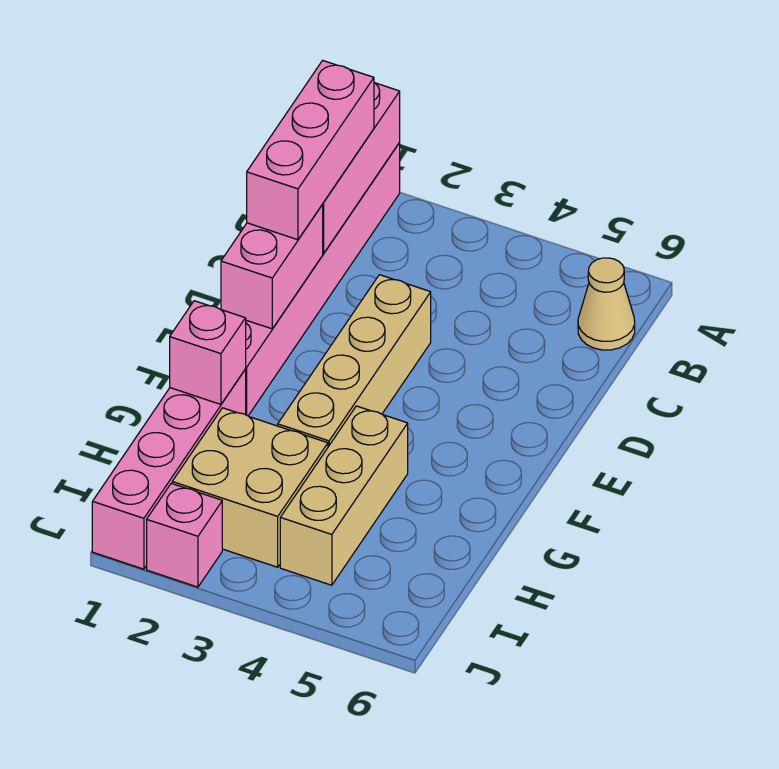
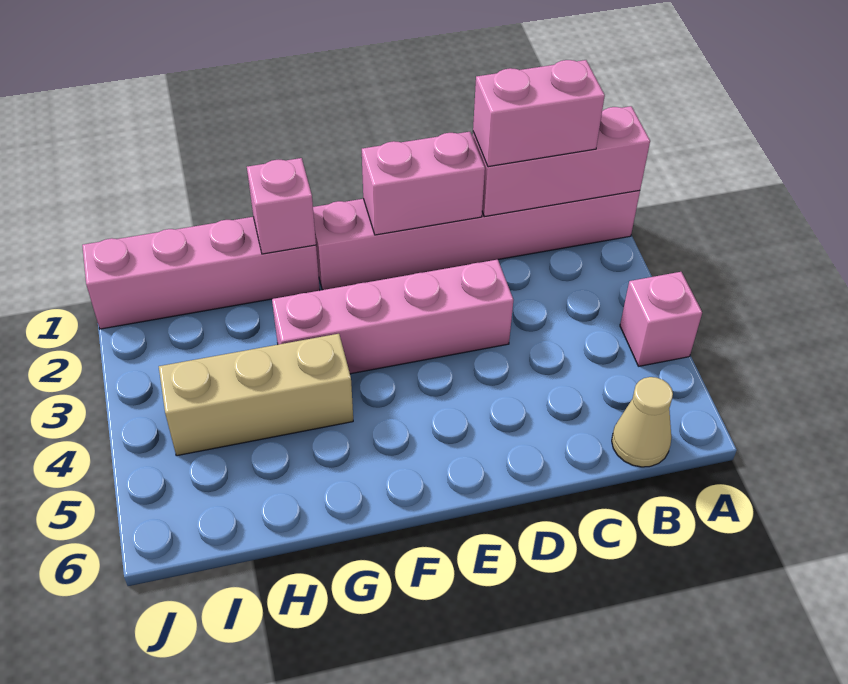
pink 1x3 brick [247,60,374,240] -> pink 1x2 brick [473,60,605,167]
tan 1x4 brick [278,275,431,447] -> pink 1x4 brick [272,260,513,374]
tan 2x2 brick [172,408,328,567] -> none
pink 1x1 brick [147,483,222,587] -> pink 1x1 brick moved to [620,272,702,366]

